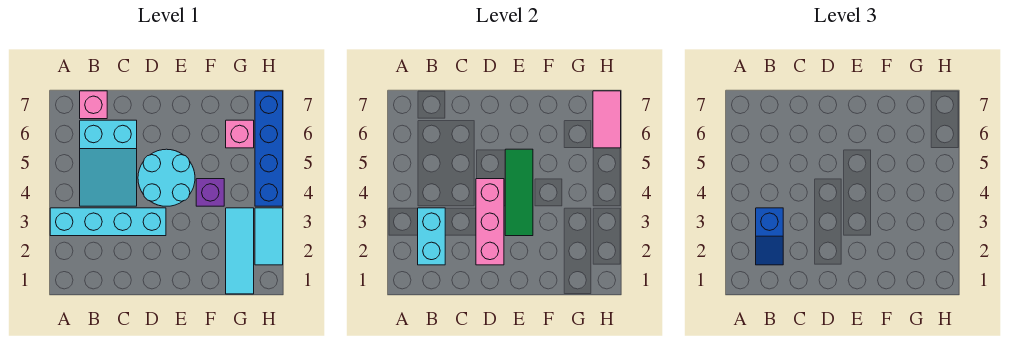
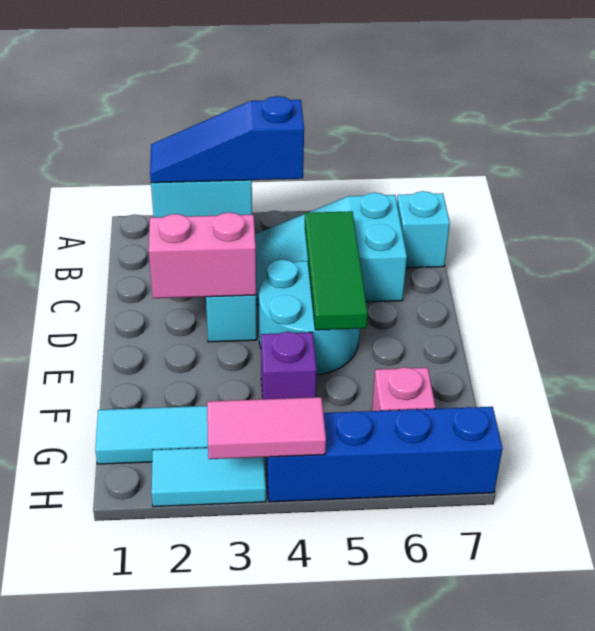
blue 1x2 slope [756,208,783,265] -> blue 1x3 slope [150,96,304,183]
pink 1x1 brick [80,91,107,119] -> cyan 1x1 brick [397,191,450,268]
pink 1x3 brick [476,179,504,265] -> pink 1x2 brick [149,212,256,298]
green 1x3 tile [505,149,533,236] -> green 1x3 tile turned to [305,211,368,330]
pink 1x2 tile [593,91,621,148] -> pink 1x2 tile moved to [207,397,326,459]

